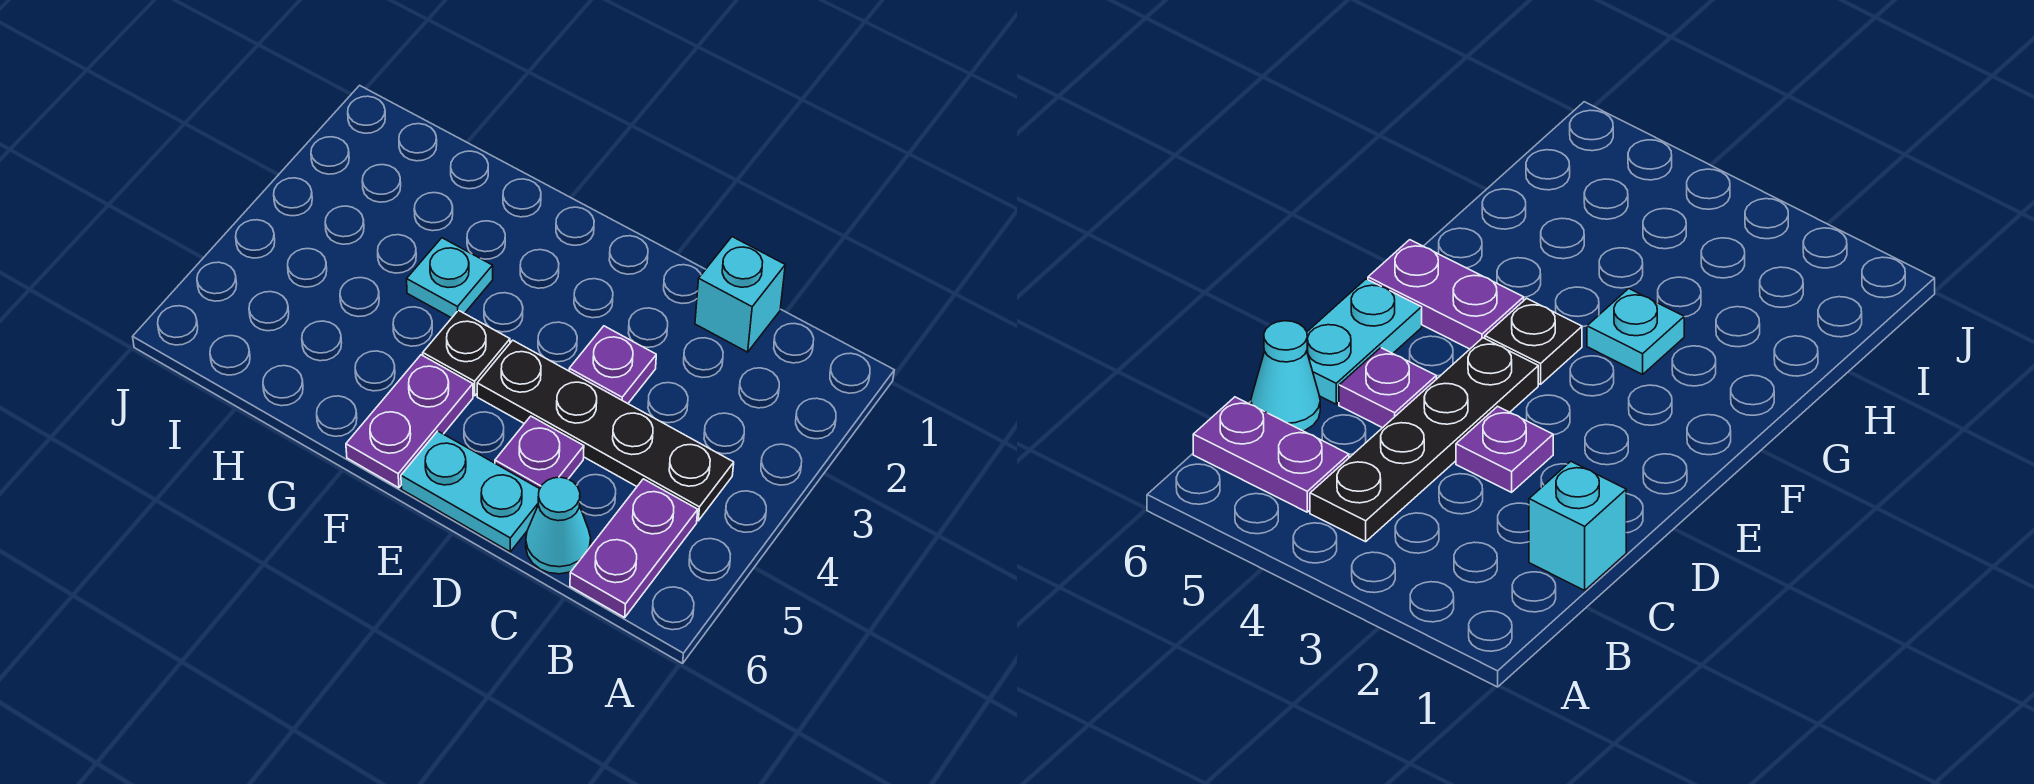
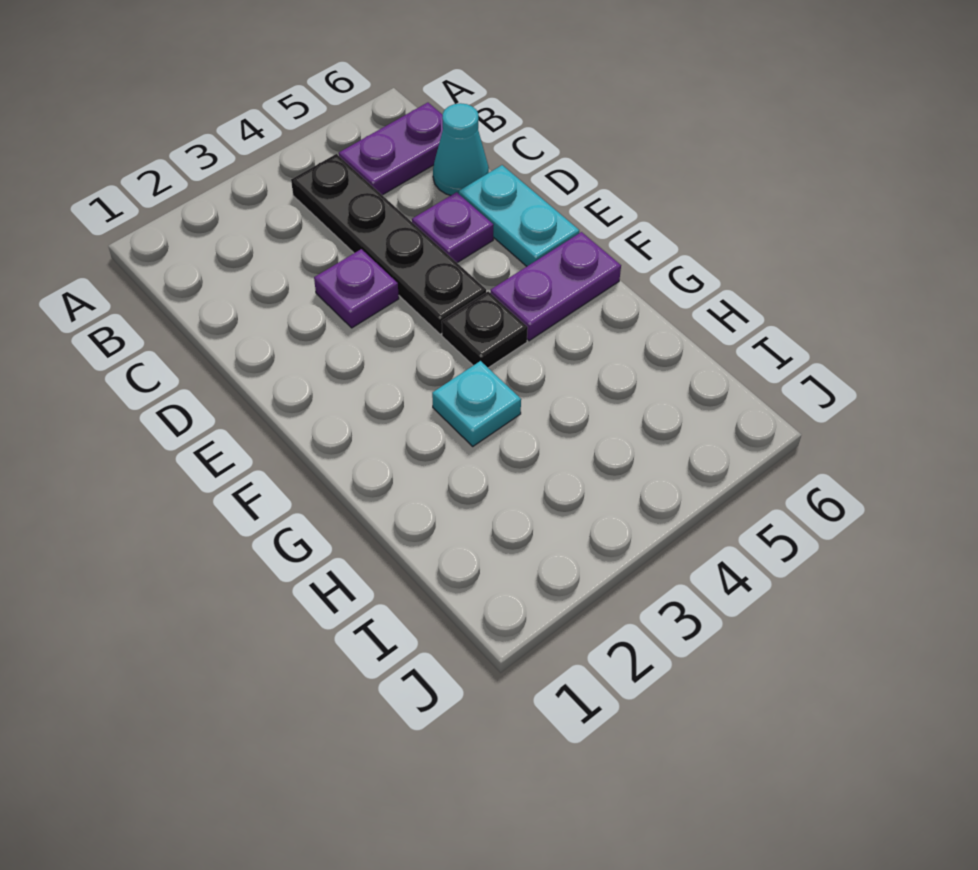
cyan 1x1 brick [695,237,785,352] -> none

